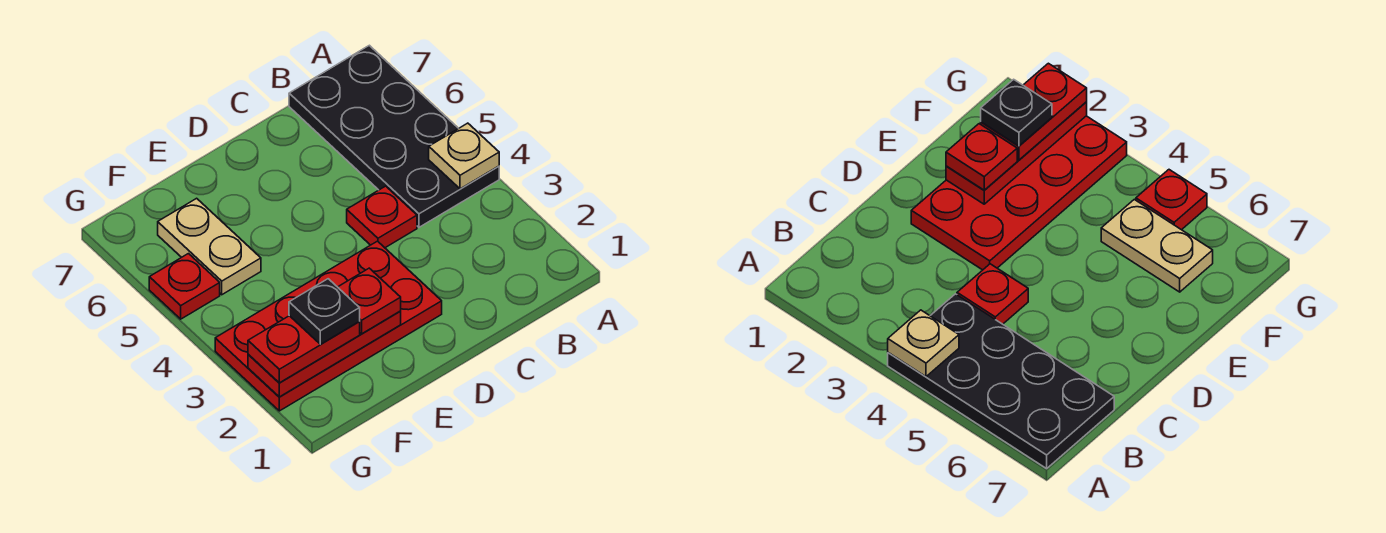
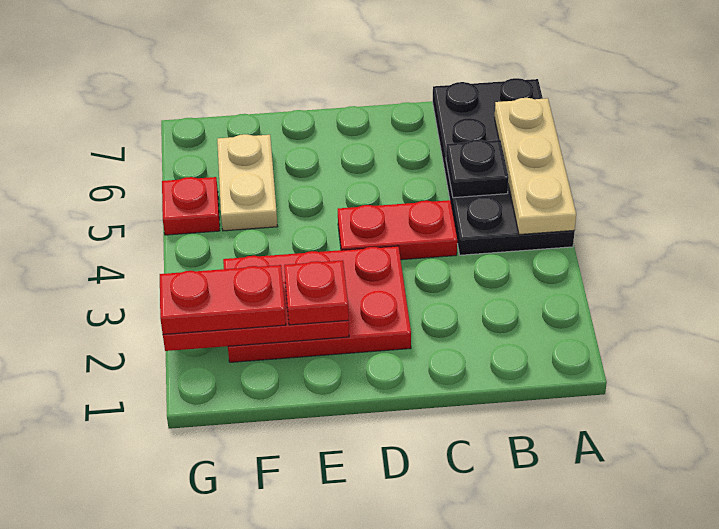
tan 1x1 plate [429,123,499,189] -> tan 1x3 plate [495,98,576,235]
red 1x1 plate [347,186,417,248] -> red 1x2 plate [338,200,457,260]
red 2x4 plate [215,241,442,411] -> red 2x3 plate [223,246,411,362]
black 1x1 plate [289,279,360,344] -> black 1x1 plate moved to [446,140,509,198]

